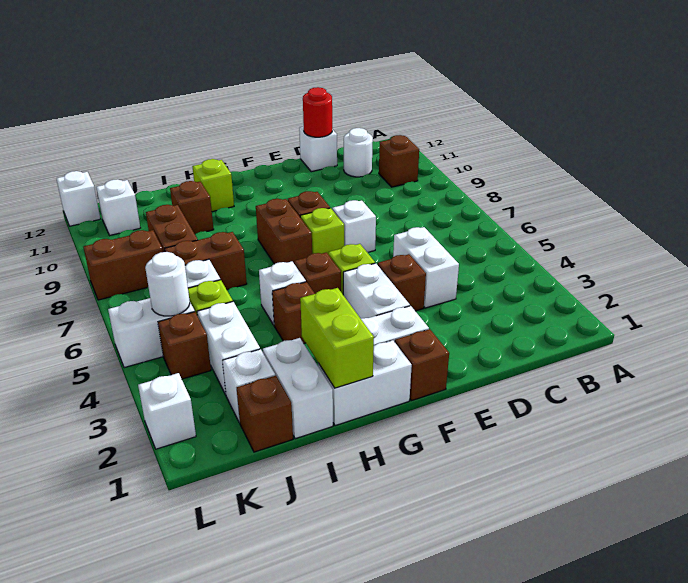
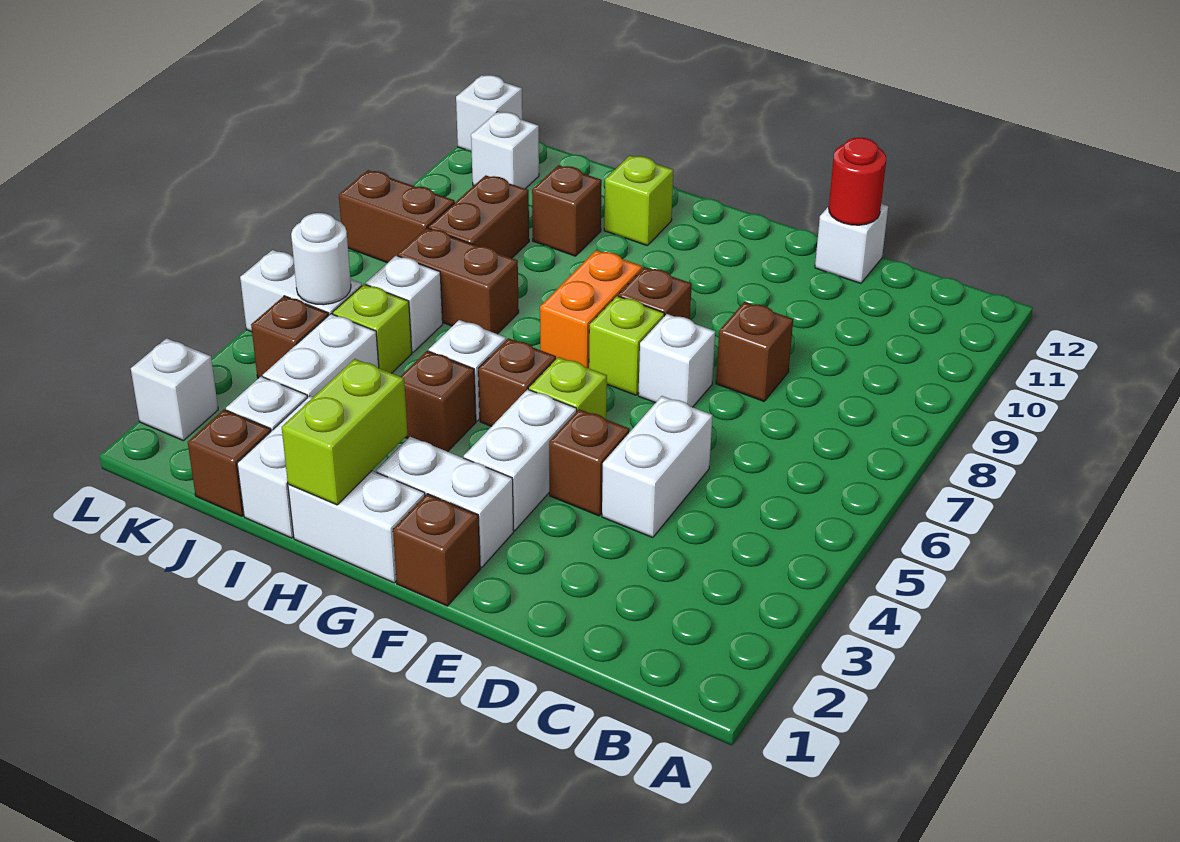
brown 1x1 brick [379,135,419,187] -> brown 1x1 brick moved to [716,302,793,401]
white 1x1 round brick [344,128,373,177] -> none
brown 1x2 brick [256,199,312,264] -> orange 1x2 brick [540,250,642,368]

